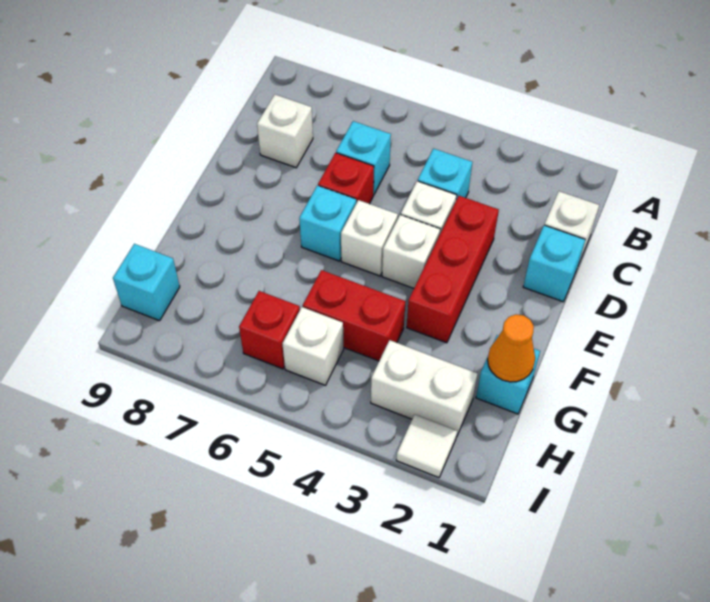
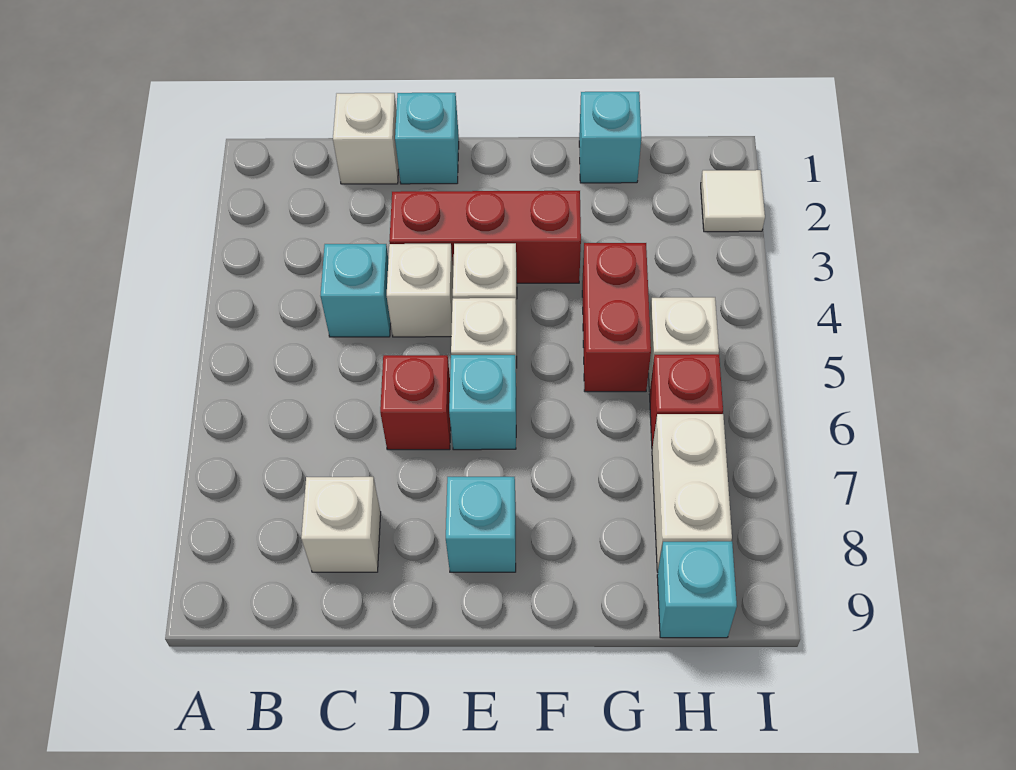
cyan 1x1 brick [336,121,391,195] -> cyan 1x1 brick moved to [446,477,516,572]
orange 1x1 cone [488,314,535,382] -> none
white 1x2 brick [371,340,478,437] -> white 1x2 brick moved to [652,414,732,572]

